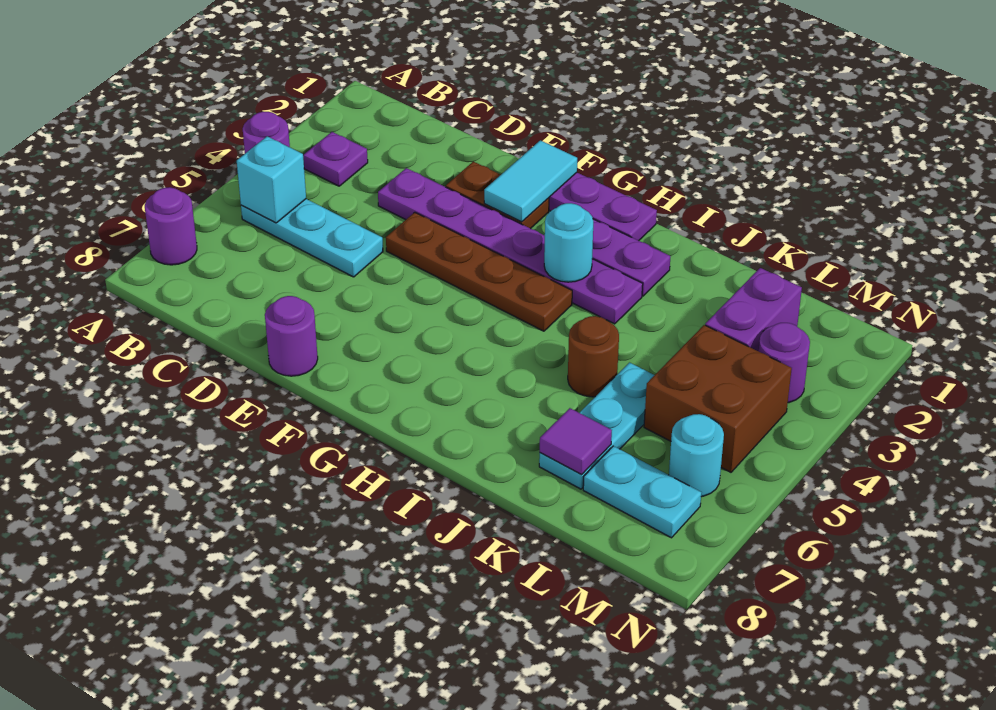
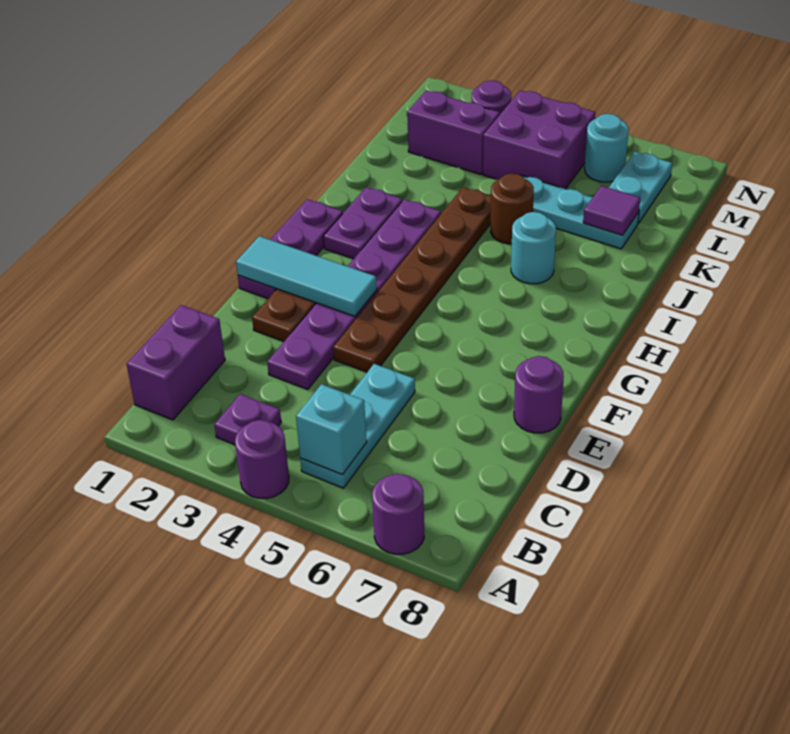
none -> purple 1x2 brick [127,305,225,420]
brown 1x4 plate [386,212,572,331] -> brown 1x6 plate [333,187,491,372]
cyan 1x2 tile [484,140,577,222] -> cyan 1x3 tile [236,236,377,316]
cyan 1x1 round brick [544,203,593,282] -> cyan 1x1 round brick moved to [511,212,556,284]
brown 2x2 brick [644,325,792,472] -> purple 2x2 brick [483,90,595,189]

